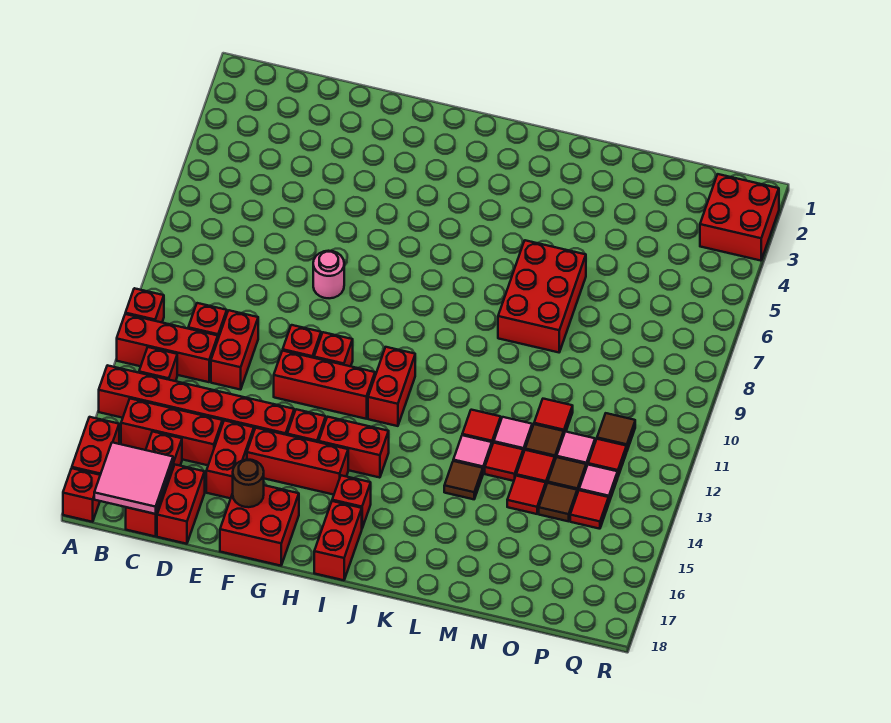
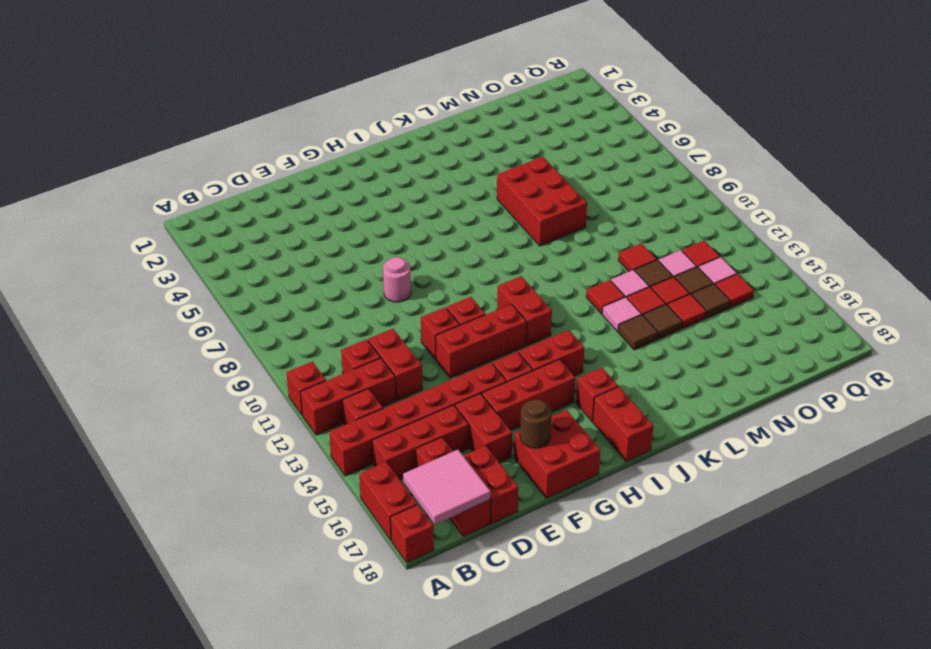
brown 1x1 tile [597,413,635,450] -> brown 1x1 tile moved to [643,304,682,339]
red 2x2 brick [700,174,779,261] -> none

